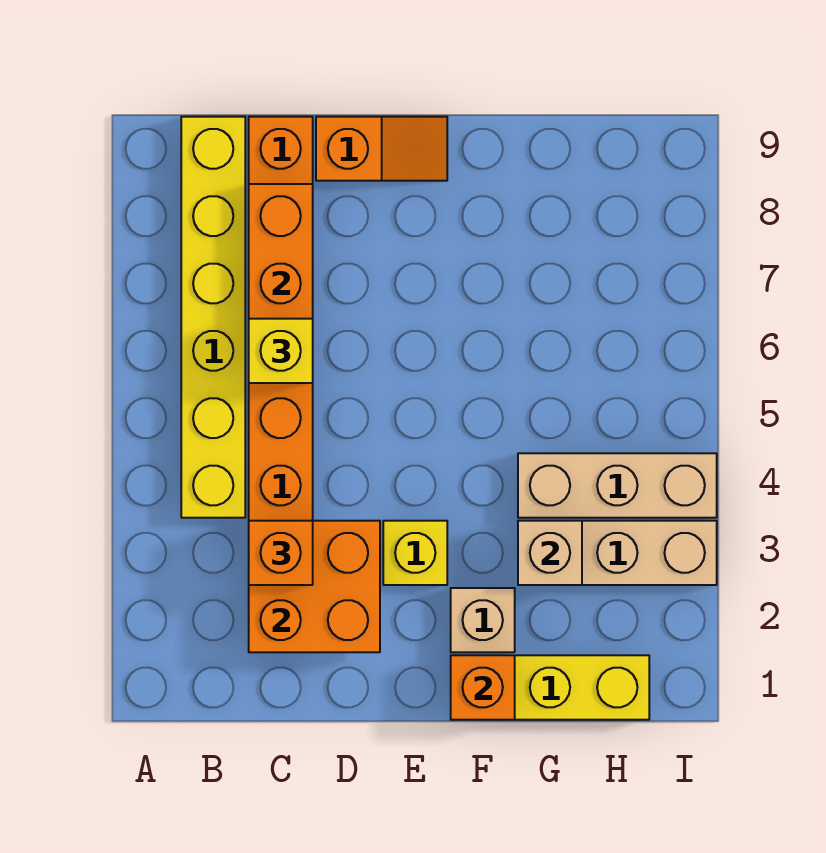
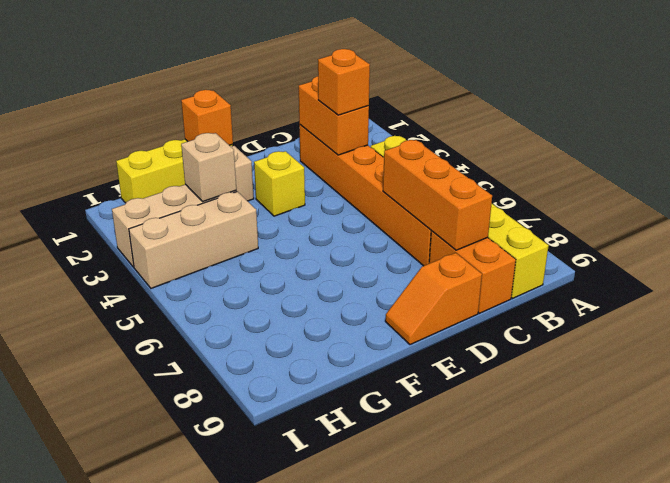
orange 2x2 brick [249,521,380,652] -> orange 1x2 brick [299,76,369,155]
yellow 1x1 brick [249,319,313,383] -> none

